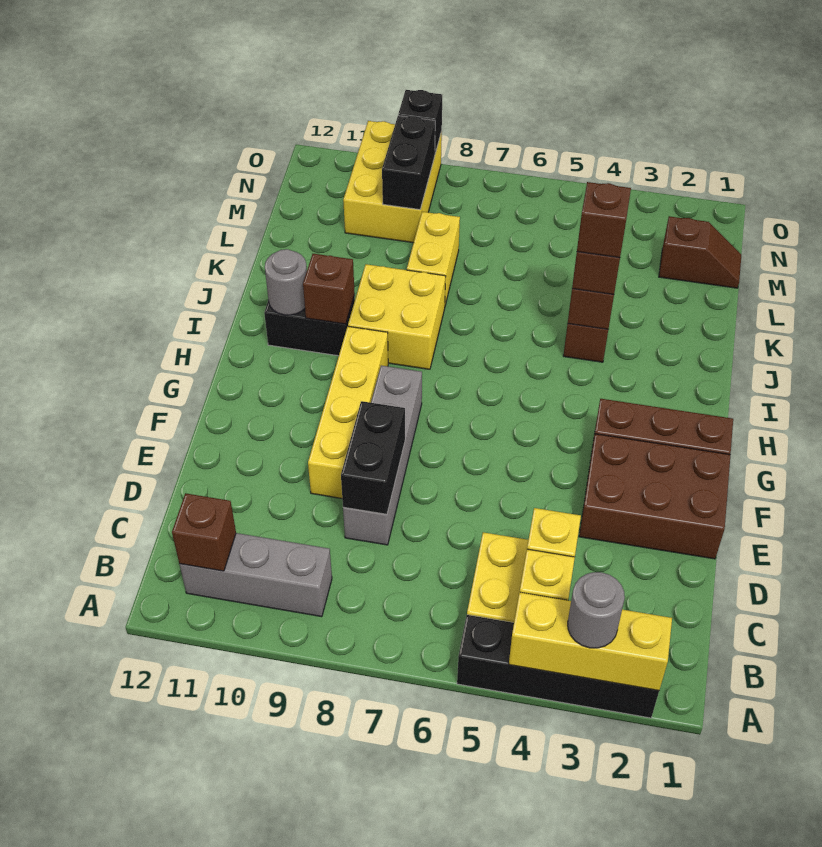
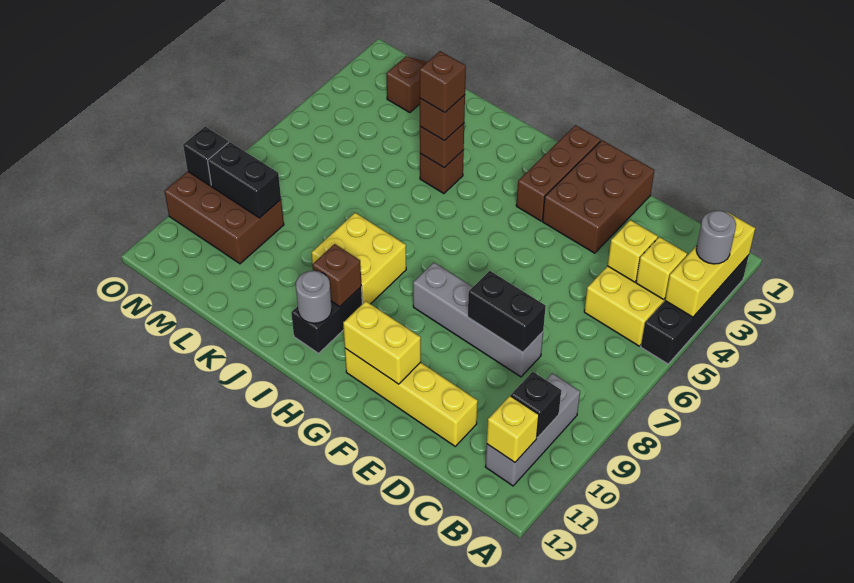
none -> black 1x1 brick [511,372,561,438]
brown 1x1 brick [172,493,236,571] -> yellow 1x1 brick [487,396,539,462]
yellow 1x4 brick [308,326,388,498] -> yellow 1x4 brick moved to [345,348,478,446]
yellow 1x2 brick [407,212,460,305] -> yellow 1x2 brick moved to [343,301,421,384]
yellow 2x3 brick [343,121,442,243] -> brown 2x3 brick [164,172,284,264]

